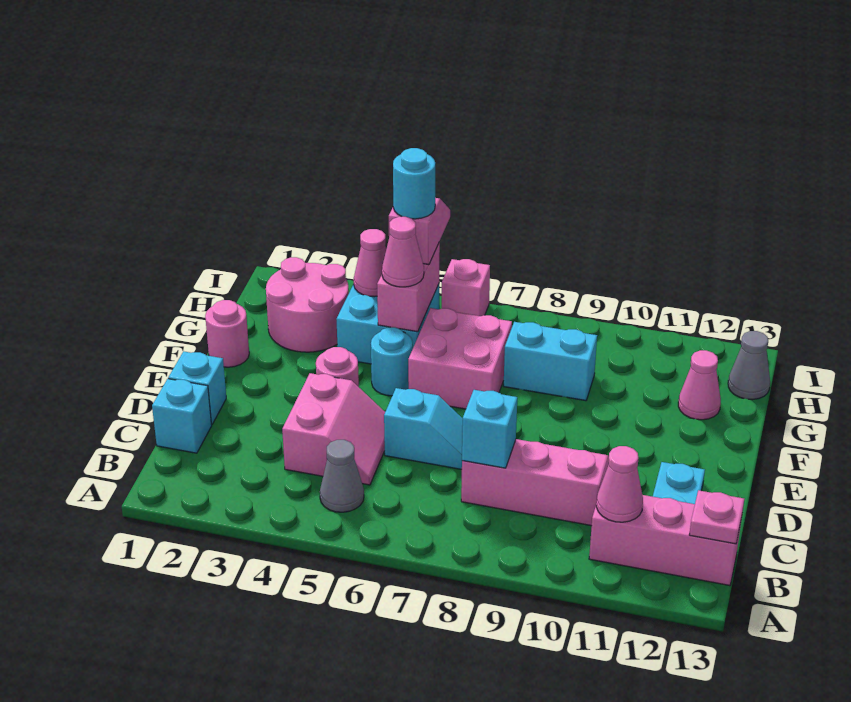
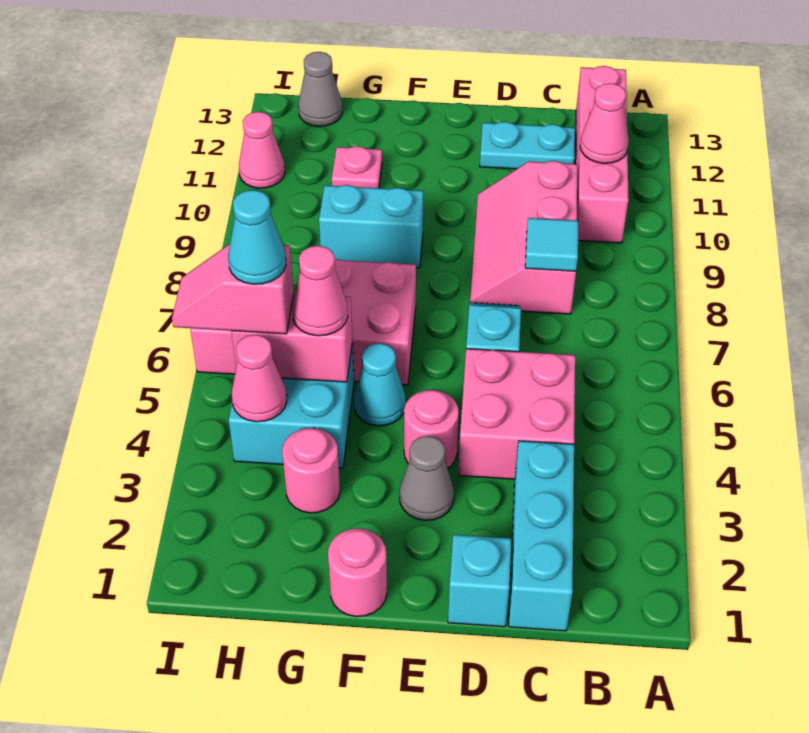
grey 1x1 cone [320,440,364,512] -> grey 1x1 cone moved to [400,436,454,520]
pink 1x3 brick [589,495,742,586] -> pink 1x4 brick [575,66,629,243]
pink 1x1 plate [689,490,744,544] -> pink 1x1 plate moved to [332,146,382,188]
cyan 1x1 brick [152,379,212,453] -> cyan 1x3 brick [509,441,574,631]
pink 2x2 slope [282,373,385,485] -> pink 2x2 brick [458,349,575,479]
cyan 1x1 brick [462,390,517,468] -> cyan 1x1 tile [525,218,578,271]
cyan 1x1 round brick [371,327,413,396] -> cyan 1x1 cone [354,343,406,426]
pink 2x2 round brick [266,257,349,352] -> pink 1x1 round brick [282,428,340,513]
cyan 1x2 brick [504,322,597,401] -> cyan 1x2 brick turned to [319,185,424,268]
pink 1x1 cone [678,350,721,420] -> pink 1x1 cone moved to [239,112,285,188]
cyan 1x1 round brick [393,148,435,219] -> cyan 1x1 cone [228,190,286,284]

